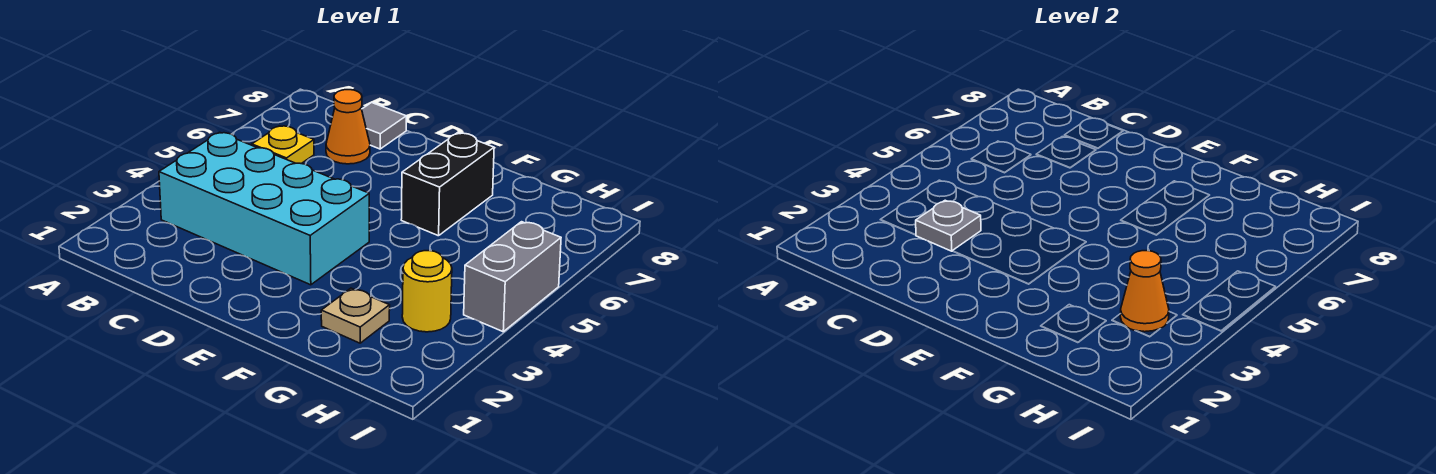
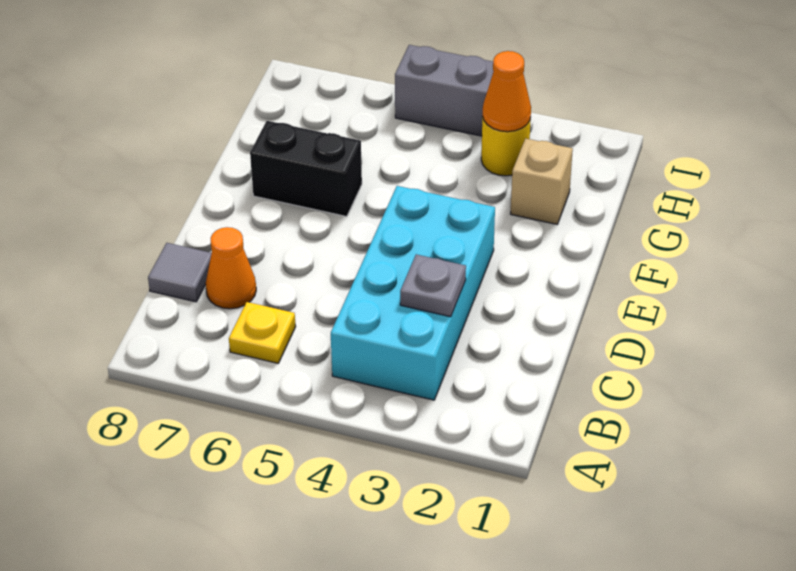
tan 1x1 plate [321,288,390,343] -> tan 1x1 brick [511,138,573,224]

